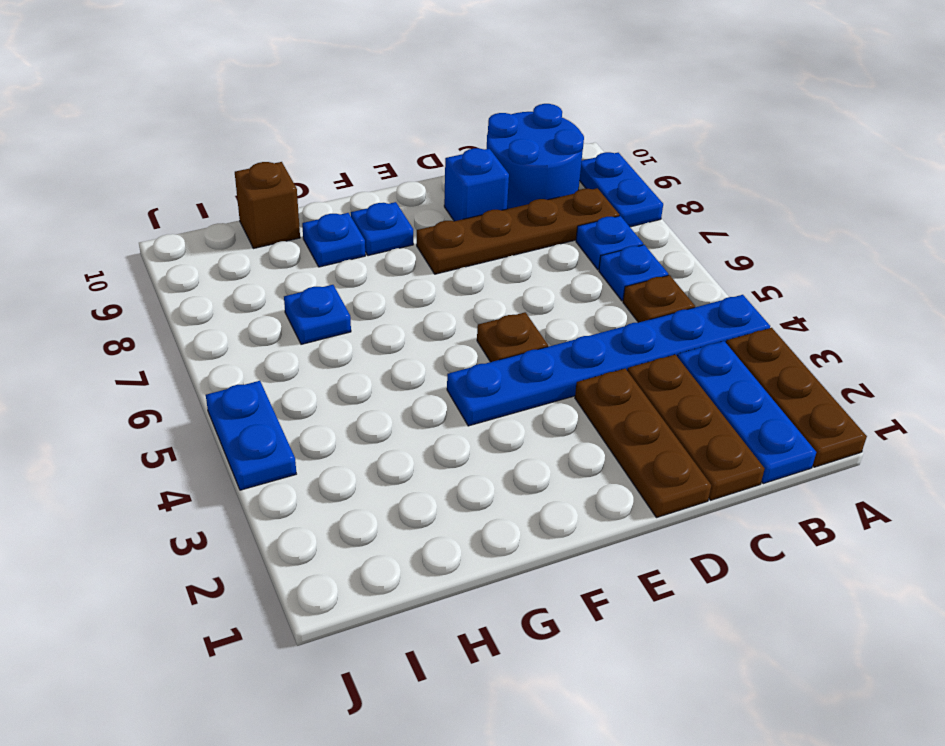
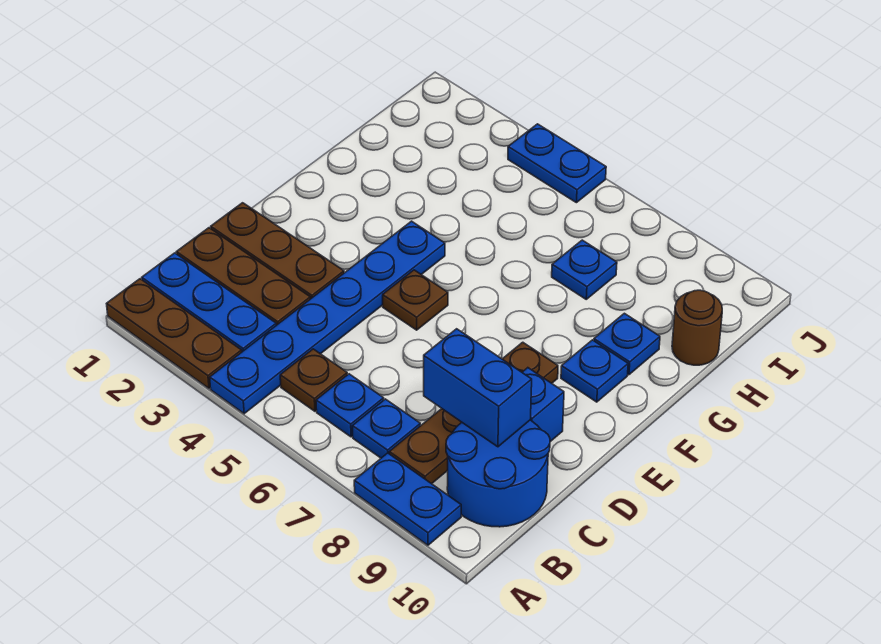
none -> blue 1x2 brick [424,329,532,447]
brown 1x1 brick [235,162,300,249] -> brown 1x1 round brick [672,290,722,365]

